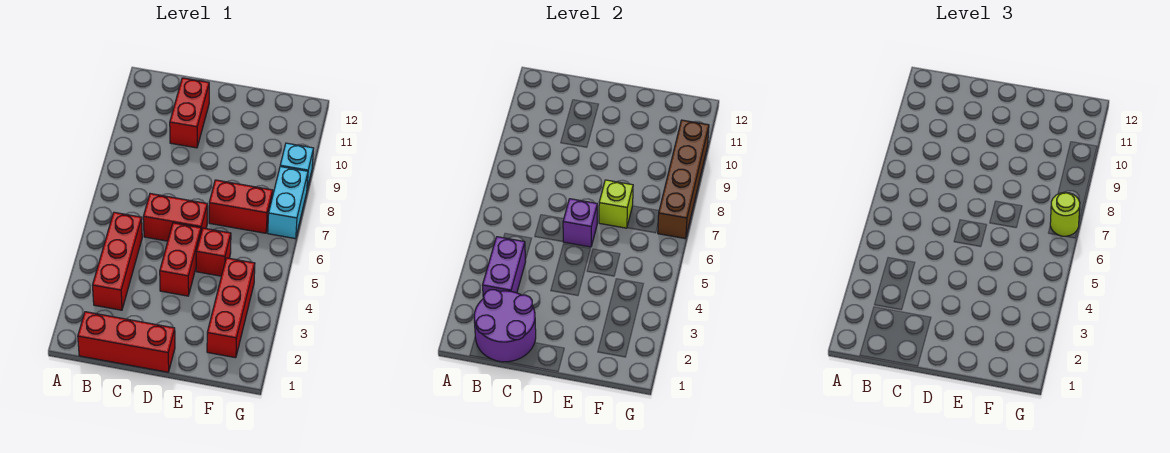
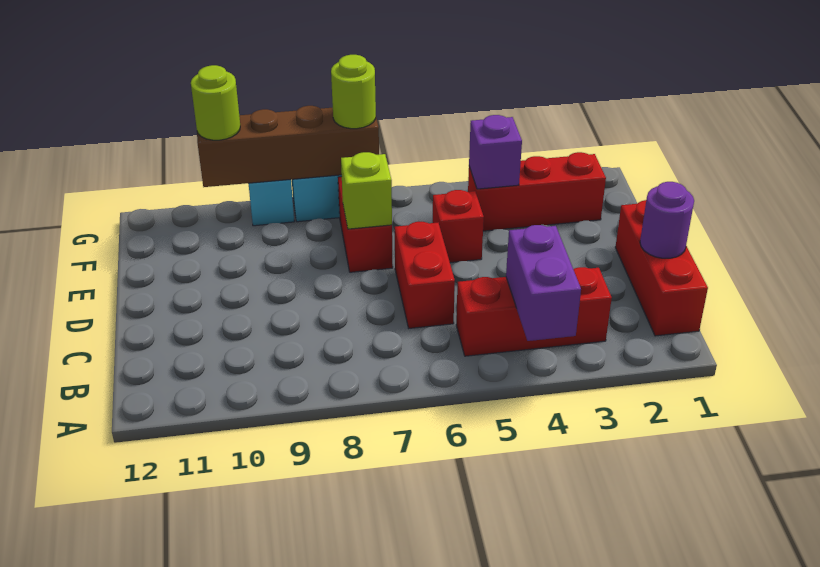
purple 2x2 round brick [474,290,536,362] -> purple 1x1 round brick [640,182,694,258]
purple 1x2 brick [483,237,526,298] -> purple 1x2 brick turned to [506,225,581,341]
red 1x2 brick [170,78,209,148] -> none
red 1x2 brick [160,223,201,296] -> none
purple 1x1 brick [563,199,597,247] -> purple 1x1 brick moved to [469,115,522,189]
none -> lime 1x1 round brick [191,65,240,140]

